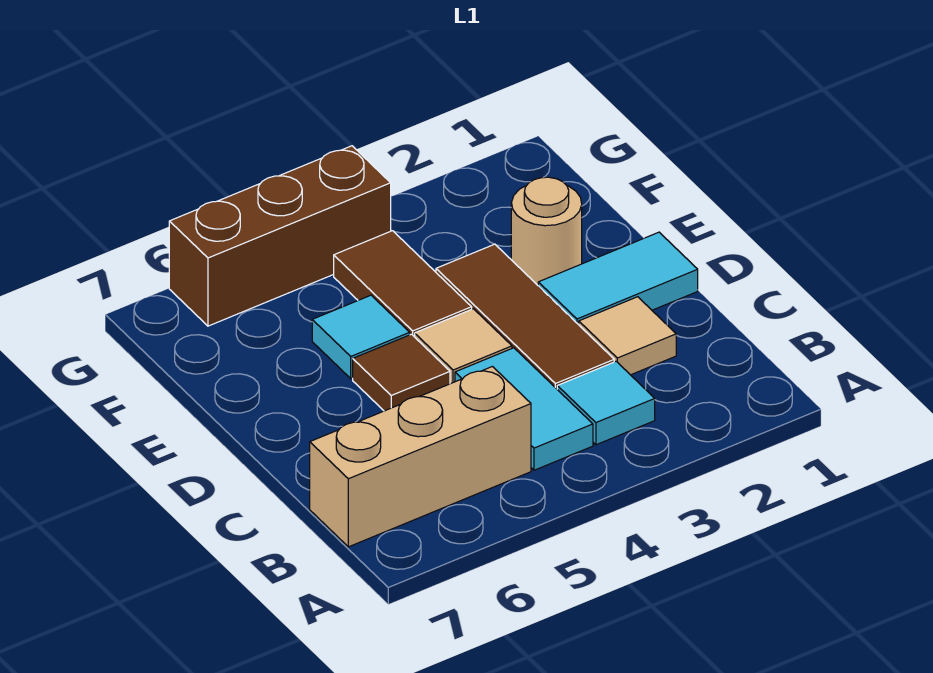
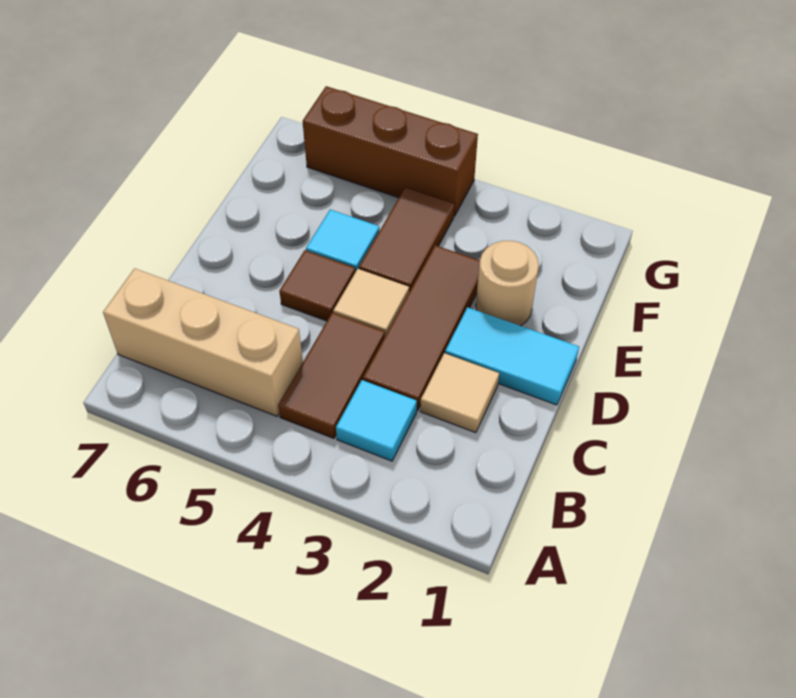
cyan 1x2 tile [455,348,593,470] -> brown 1x2 tile [278,313,385,438]

